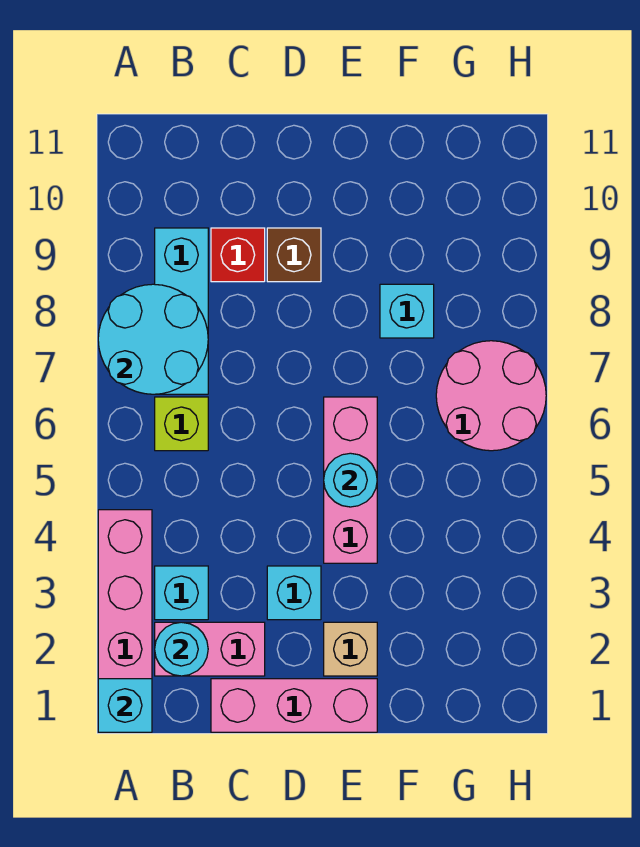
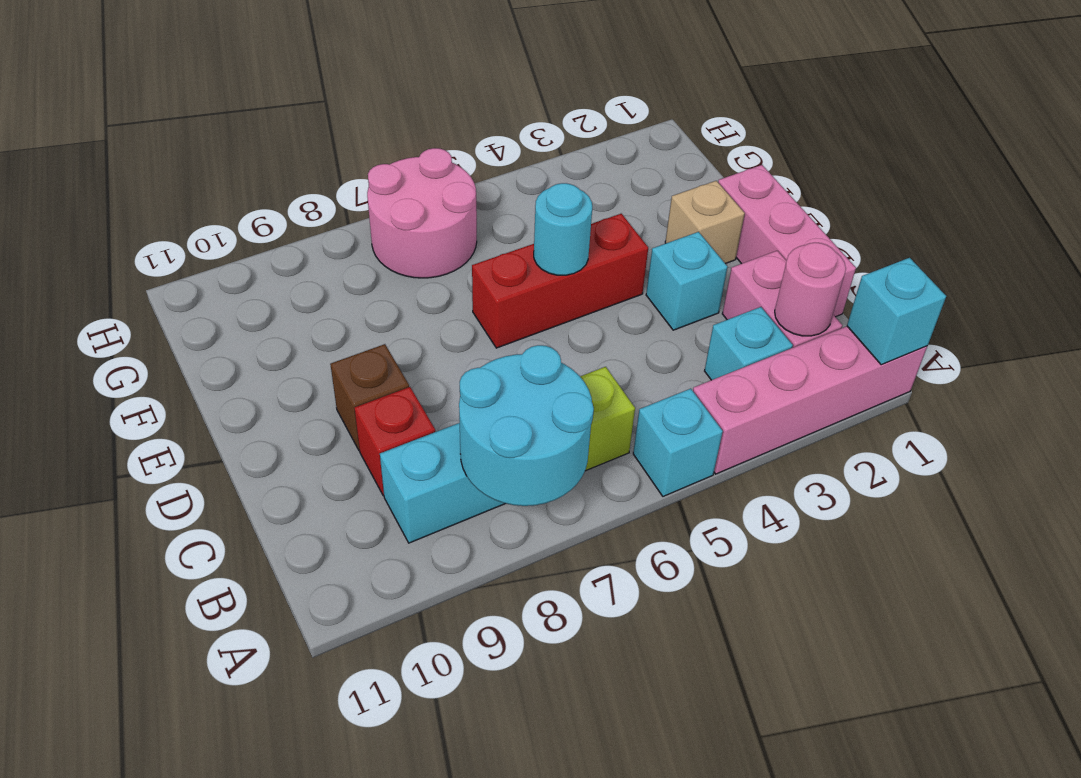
cyan 1x1 round brick [155,622,208,676] -> pink 1x1 round brick [775,243,846,336]
pink 1x3 brick [324,397,377,563] -> red 1x3 brick [472,214,648,348]
cyan 1x1 brick [380,284,434,338] -> cyan 1x1 brick moved to [633,389,723,496]

